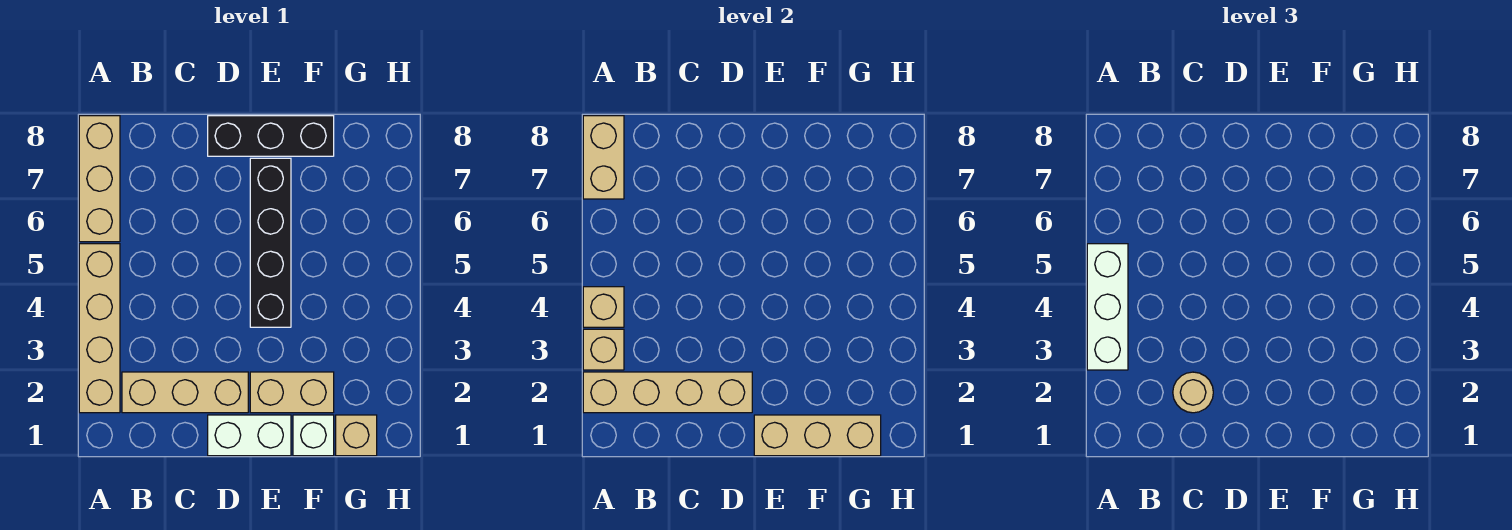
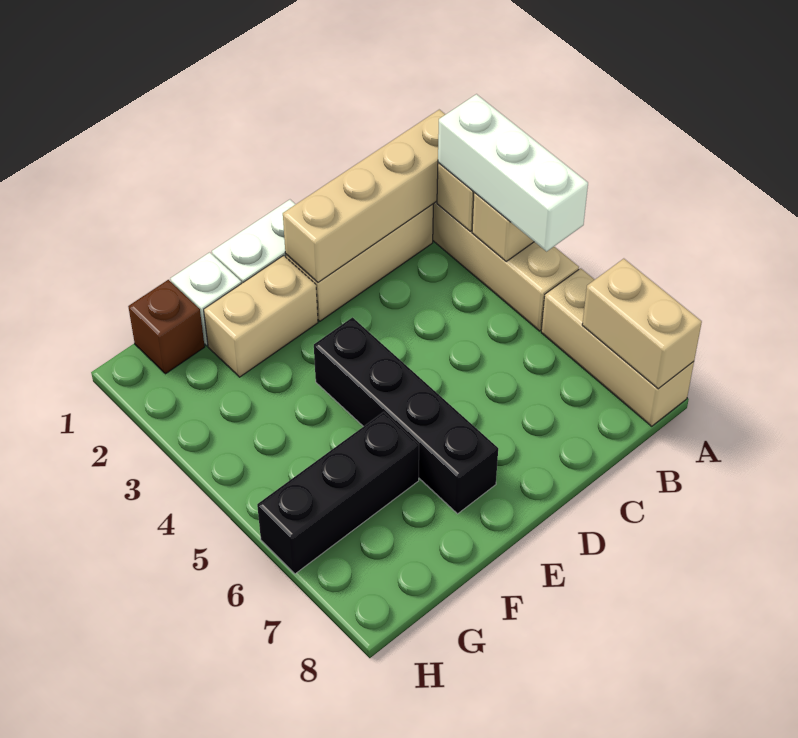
tan 1x1 round brick [1173,372,1213,413] -> none
black 1x3 brick [208,116,334,156] -> black 1x3 brick moved to [257,412,419,574]
tan 1x3 brick [754,415,881,456] -> none
tan 1x1 brick [336,415,377,456] -> brown 1x1 brick [128,280,205,374]

